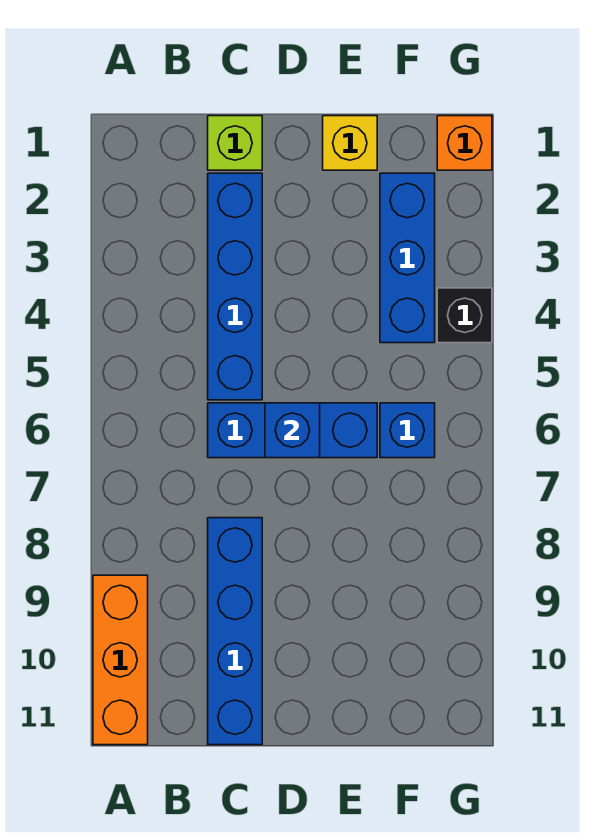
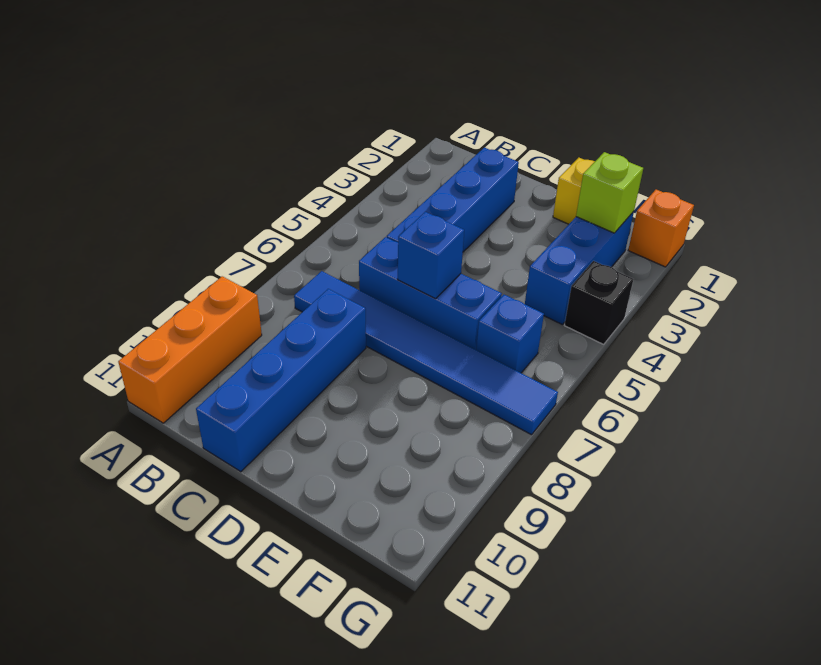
none -> blue 1x6 tile [294,271,558,435]
lime 1x1 brick [208,116,262,170] -> lime 1x1 brick moved to [576,152,643,233]

